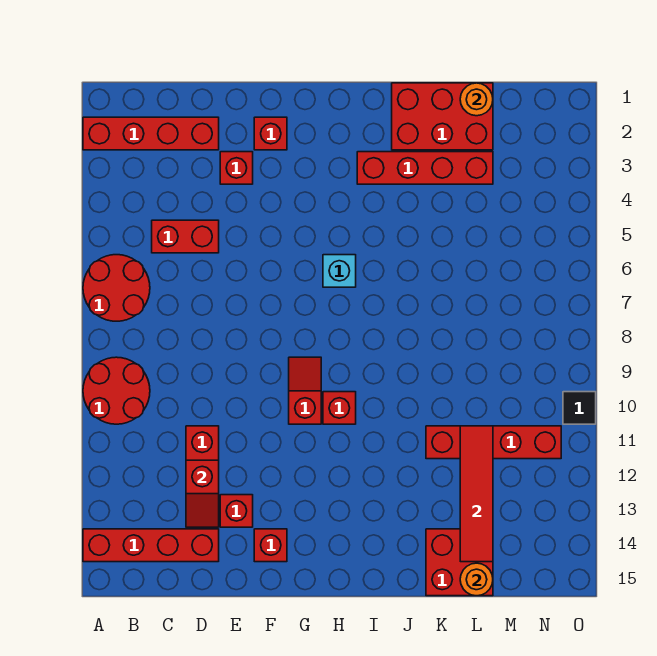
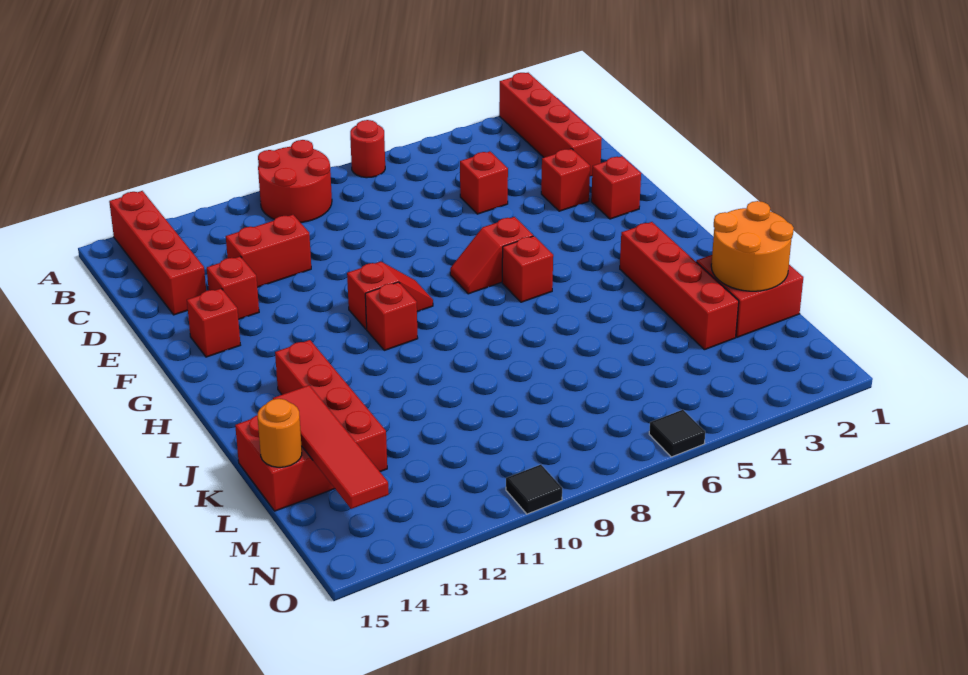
red 2x2 round brick [83,255,150,321] -> red 1x1 round brick [350,120,385,178]
red 1x2 brick [152,220,219,253] -> red 1x1 brick [460,152,508,214]
red 1x2 slope [186,460,219,527] -> red 1x2 slope moved to [450,217,533,294]
cyan 1x1 brick [323,255,356,287] -> red 1x1 brick [502,236,553,302]
red 2x3 brick [392,83,493,150] -> red 2x2 brick [696,255,803,337]
red 1x4 brick [426,426,561,459] -> red 1x4 brick moved to [275,340,387,472]
orange 1x1 round brick [460,83,493,116] -> orange 2x2 round brick [711,201,794,291]
red 1x4 tile [460,426,493,562] -> red 1x4 tile turned to [273,385,389,509]
none -> black 1x1 tile [649,410,705,457]

